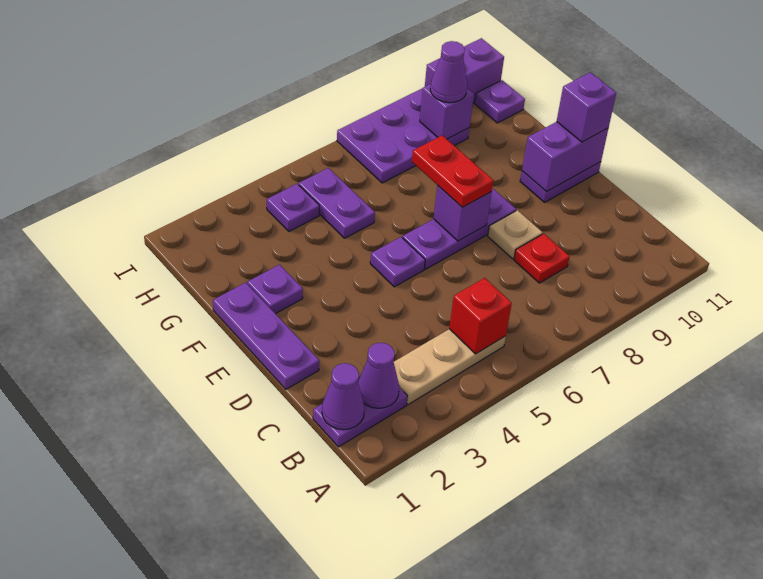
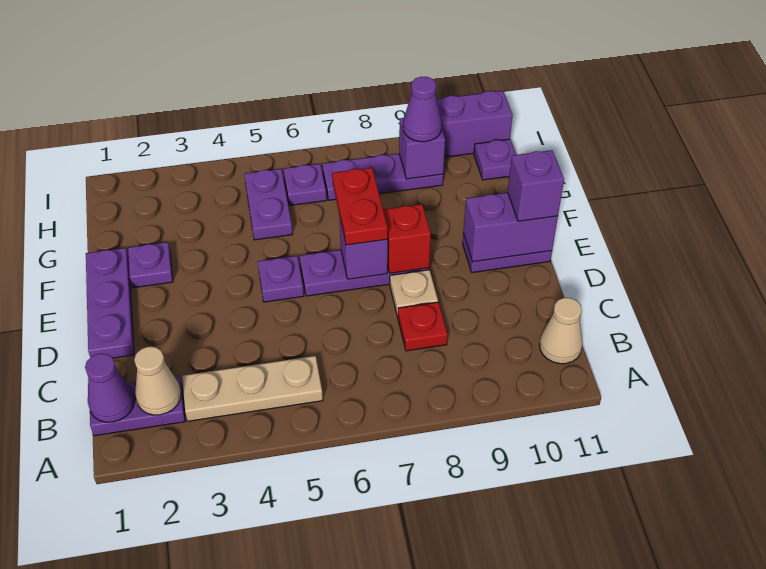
purple 1x1 cone [358,343,399,408] -> tan 1x1 cone [134,347,181,415]
red 1x1 brick [449,278,512,354] -> red 1x1 brick moved to [383,204,431,273]
none -> tan 1x1 cone [539,298,583,364]
purple 1x1 plate [267,184,319,231] -> purple 1x1 plate moved to [284,164,327,206]
purple 2x3 plate [337,88,469,183] -> purple 1x3 plate [322,154,443,200]

